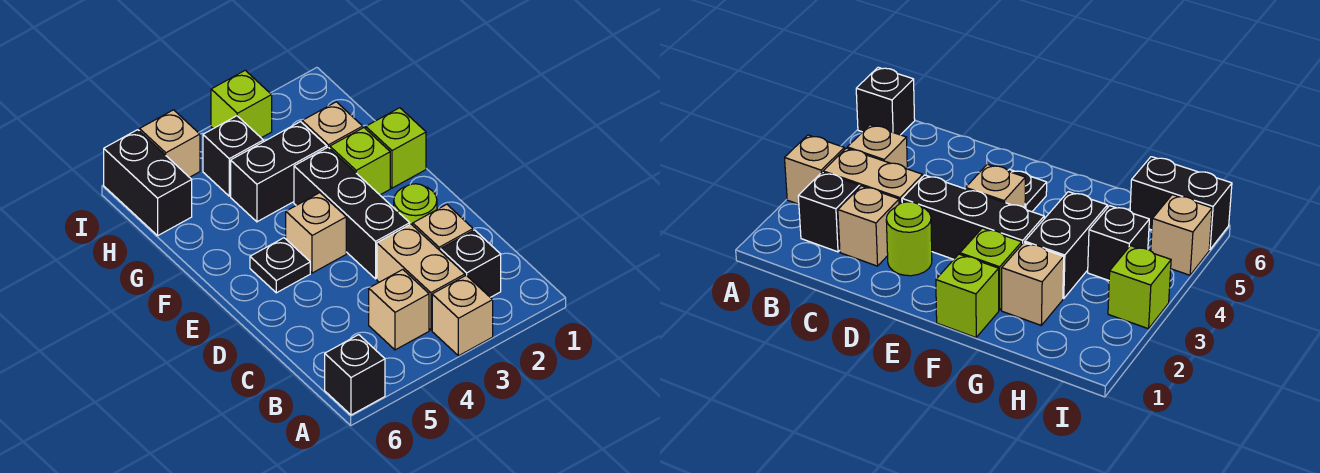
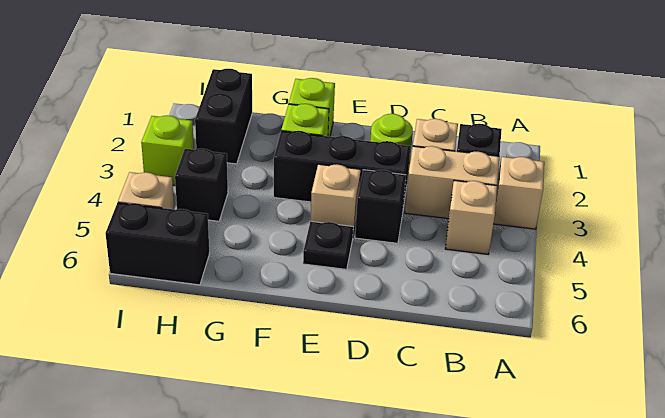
black 1x1 brick [325,335,385,415] -> black 1x1 brick moved to [355,170,406,243]
tan 1x1 brick [302,102,363,148] -> none
black 1x2 brick [231,122,327,222] -> black 1x2 brick moved to [195,69,252,164]

